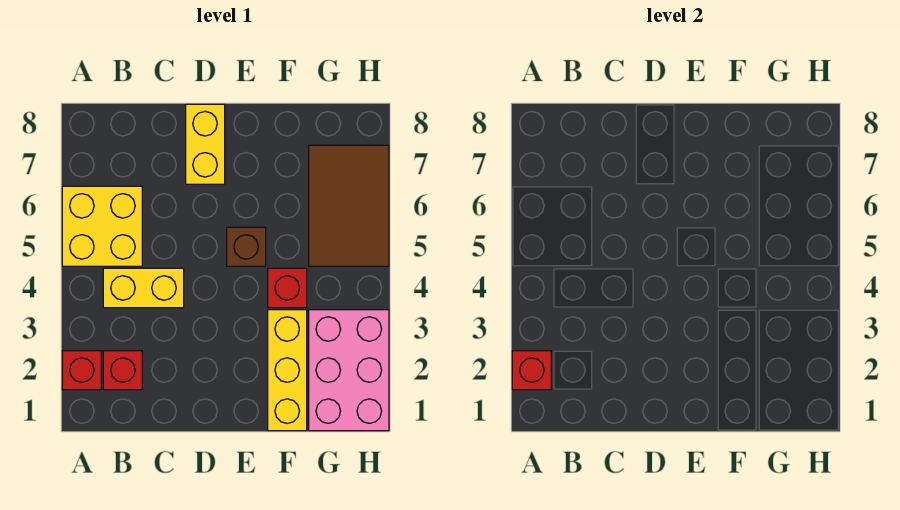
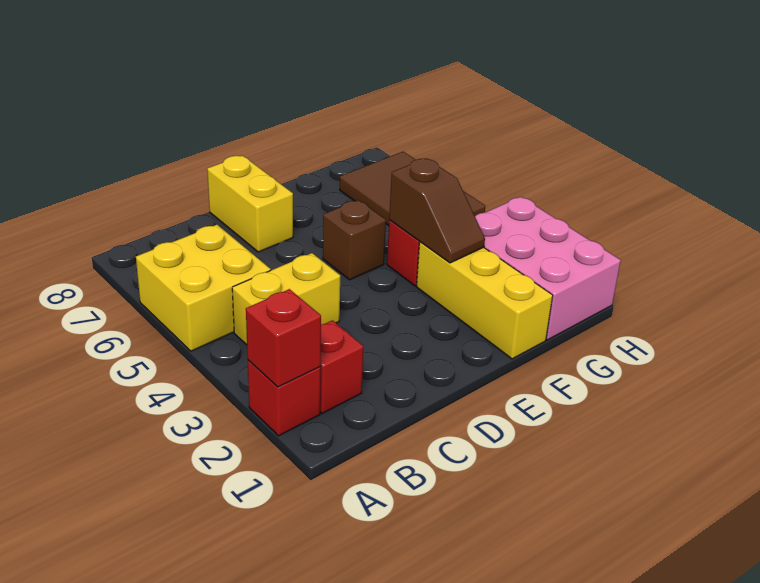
none -> brown 1x2 slope [389,158,485,263]

